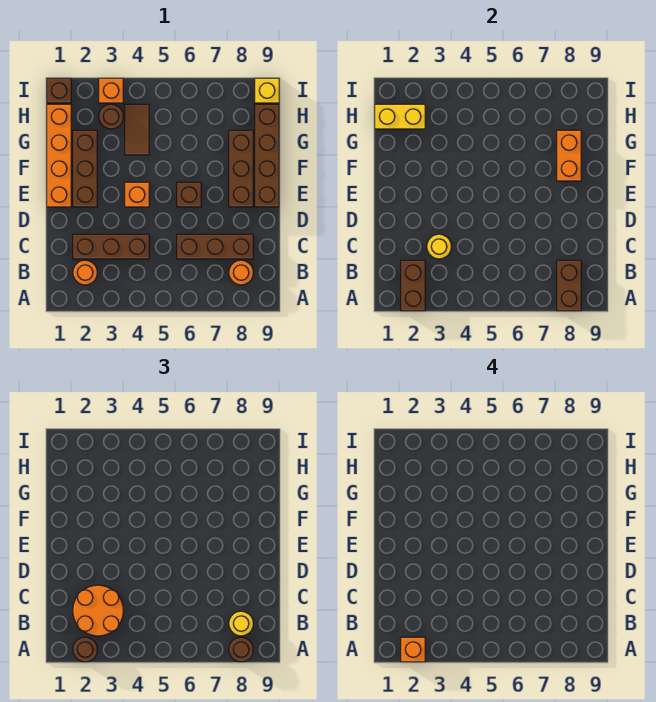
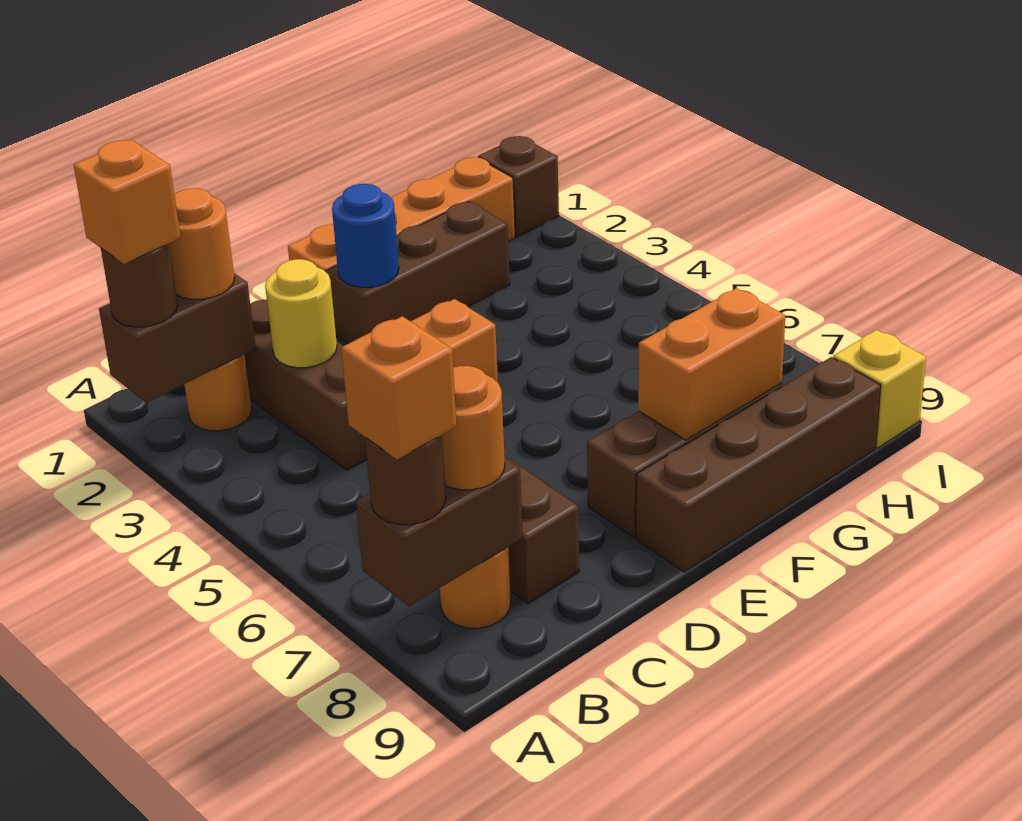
orange 2x2 round brick [73,585,123,636] -> orange 1x1 round brick [169,188,234,299]
yellow 1x1 round brick [229,611,253,636] -> orange 1x1 round brick [442,366,505,490]
none -> blue 1x1 round brick [332,184,399,287]
brown 1x1 brick [177,182,201,207] -> none
brown 1x2 tile [125,104,149,155] -> none
yellow 1x2 brick [375,104,425,129] -> none
brown 1x1 round brick [99,104,123,129] -> none
orange 1x1 brick [99,78,123,103] -> orange 1x1 brick moved to [341,316,457,459]

